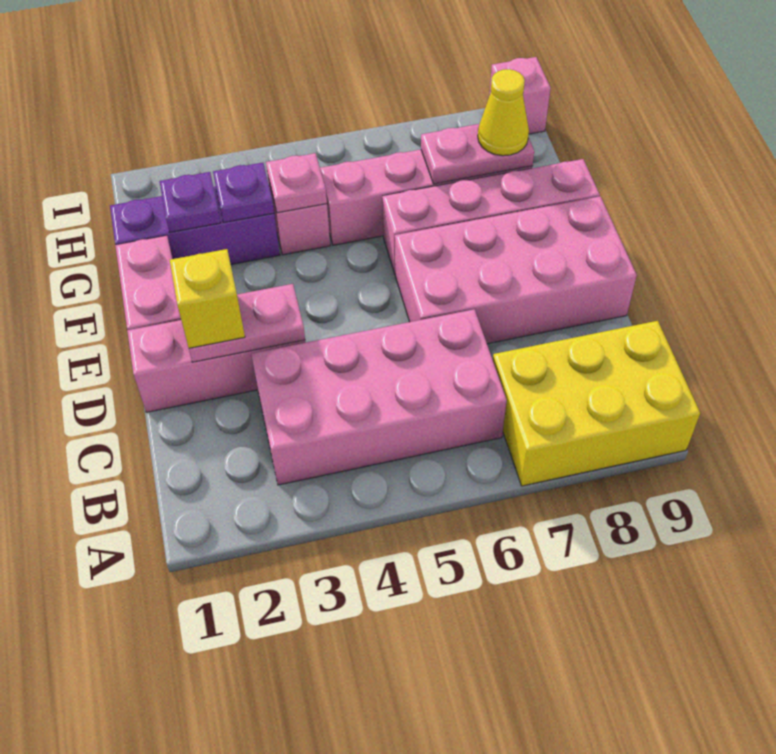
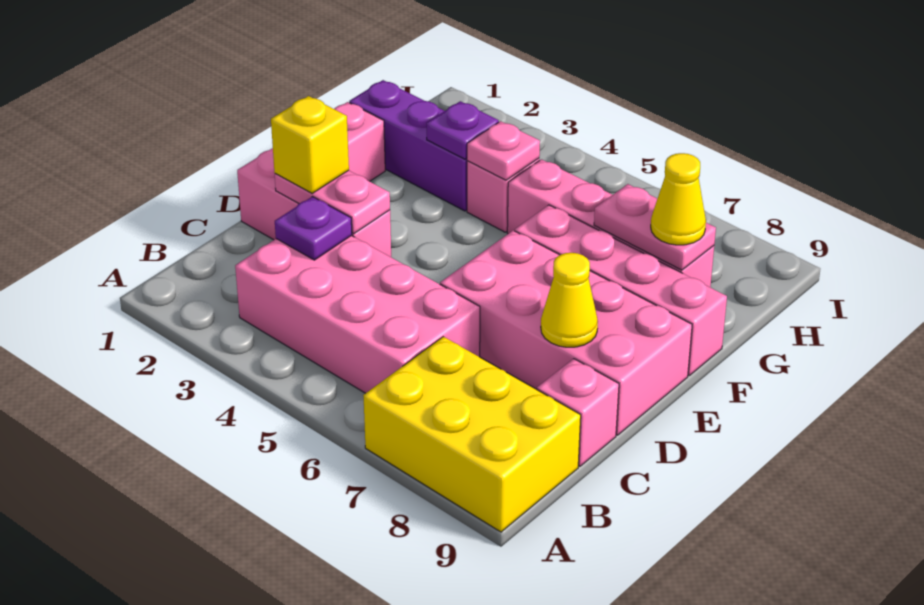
none -> yellow 1x1 cone [541,253,598,347]
purple 1x1 plate [159,172,221,232] -> purple 1x1 plate moved to [275,197,352,260]
pink 1x1 brick [490,57,551,134] -> pink 1x1 brick moved to [537,359,619,466]

